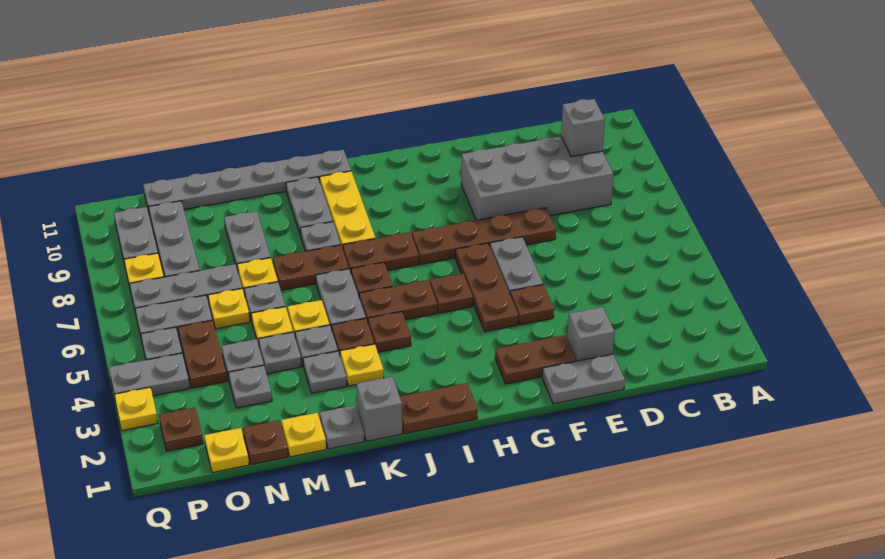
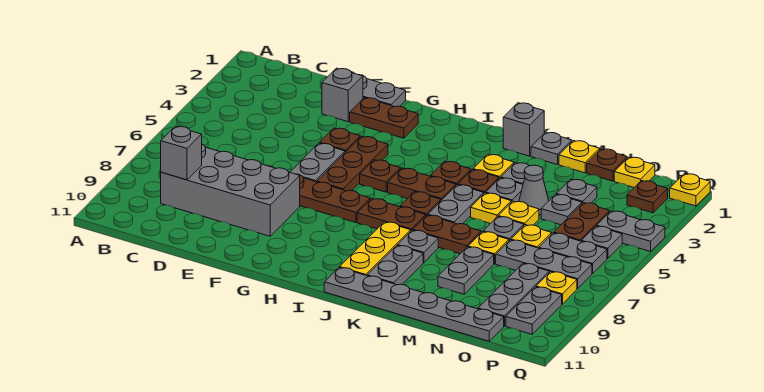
brown 1x2 plate [400,383,478,434] -> none
grey 1x1 plate [258,332,302,374] -> grey 1x1 cone [519,165,549,215]
yellow 1x1 plate [114,387,158,431] -> yellow 1x1 plate moved to [670,174,710,206]

